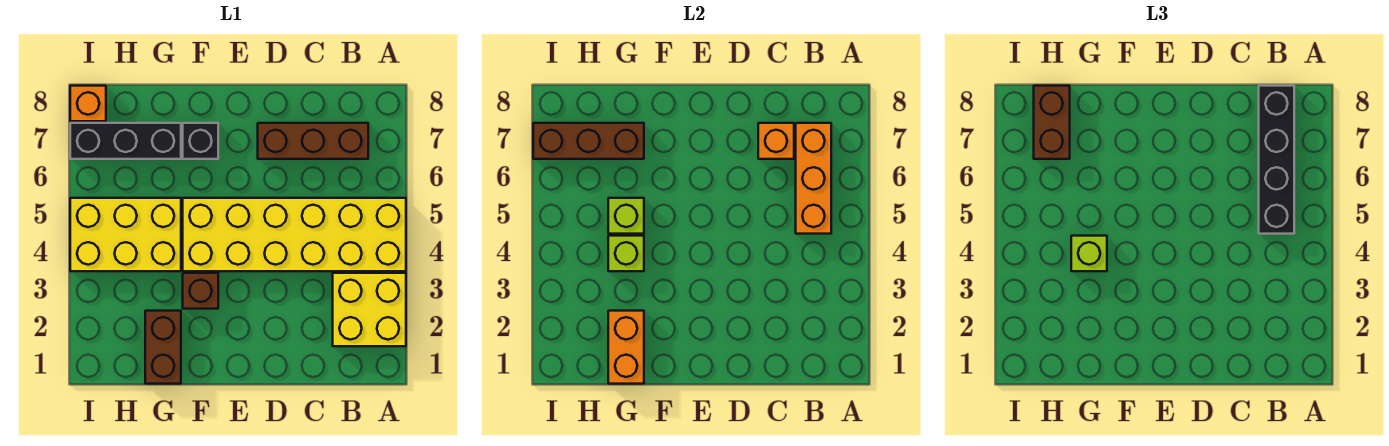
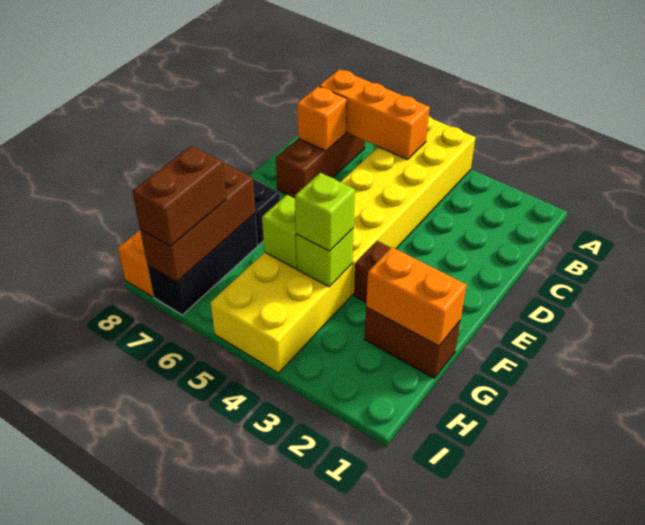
yellow 2x2 brick [333,273,406,346] -> none
black 1x4 brick [1259,86,1294,234] -> none
brown 1x2 brick [1034,86,1070,159] -> brown 1x2 brick turned to [132,146,226,246]

